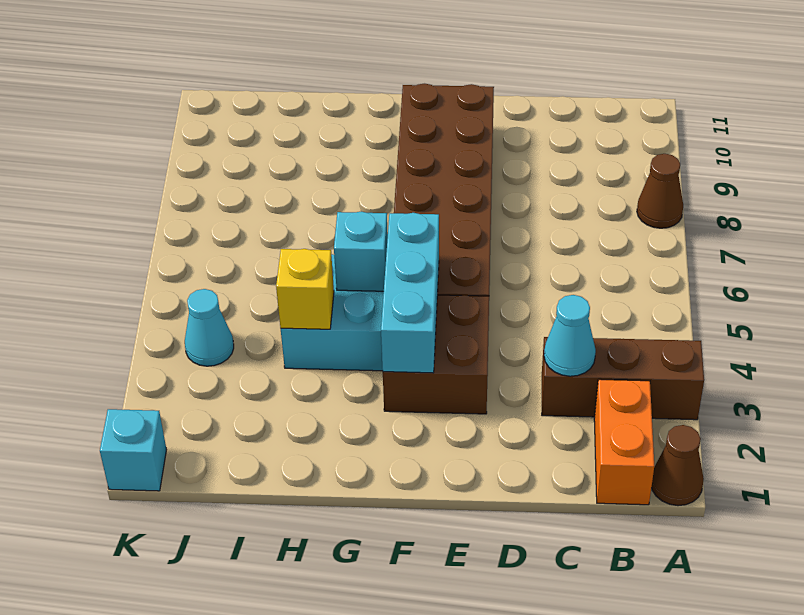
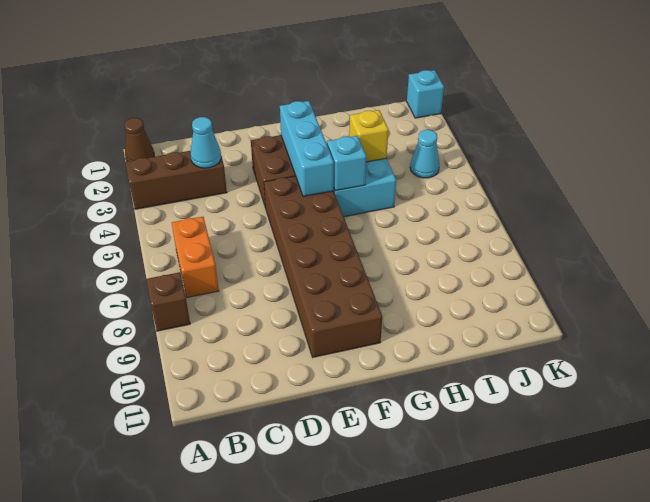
brown 1x1 cone [637,154,683,228] -> brown 1x1 brick [146,272,190,331]
orange 1x2 brick [594,379,654,505] -> orange 1x2 brick moved to [172,217,219,297]

